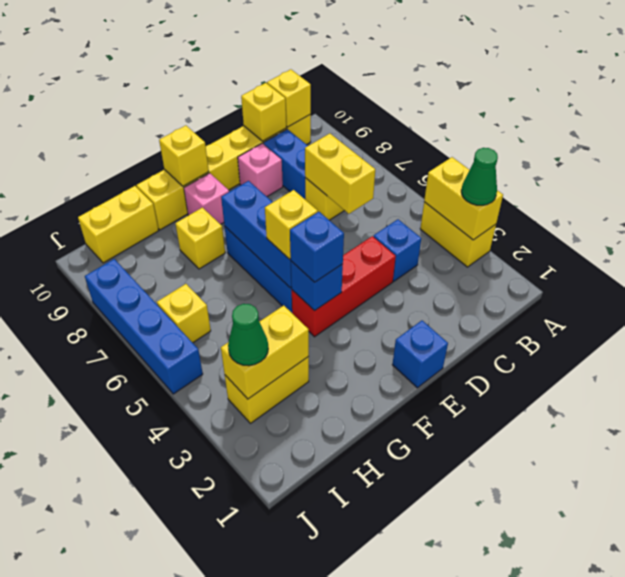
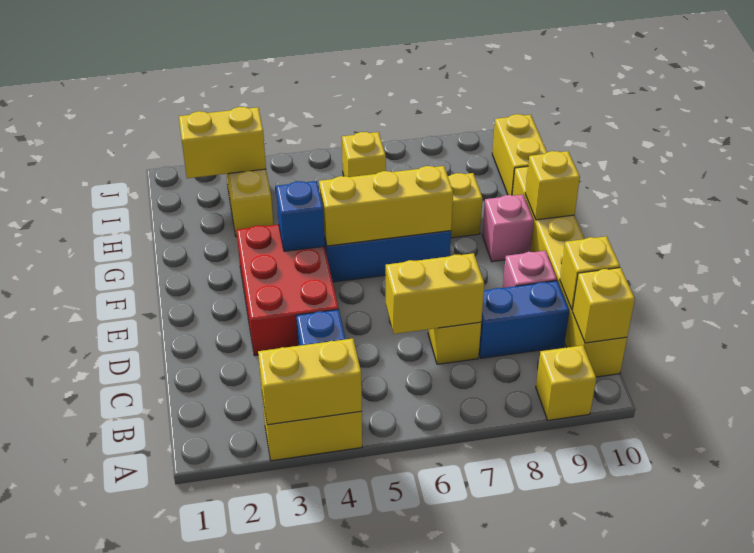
green 1x1 cone [461,148,498,205] -> none
red 1x3 brick [292,236,396,337] -> red 2x3 brick [236,224,339,356]
blue 1x1 brick [392,321,448,388] -> none
blue 1x1 brick [290,212,344,282] -> none
blue 1x3 brick [221,181,292,288] -> yellow 1x3 brick [319,166,453,246]
yellow 1x1 brick [265,190,318,259] -> yellow 1x1 brick moved to [536,345,596,420]
yellow 1x2 brick [221,305,309,399] -> yellow 1x2 brick turned to [179,107,266,178]
green 1x1 cone [228,304,268,366] -> none
blue 1x4 brick [85,259,203,394] -> none

